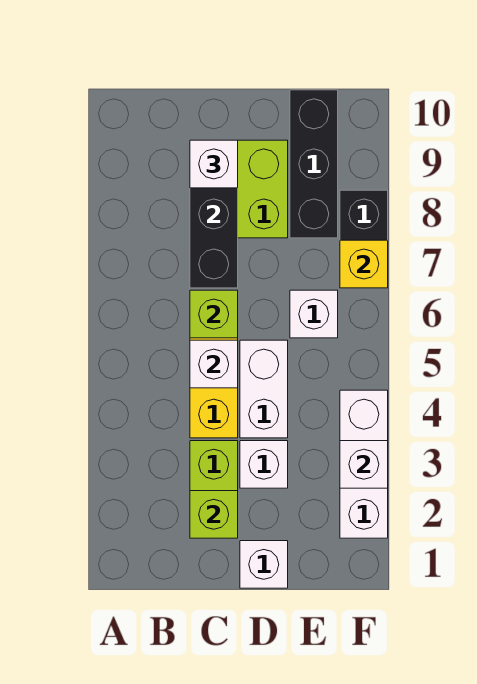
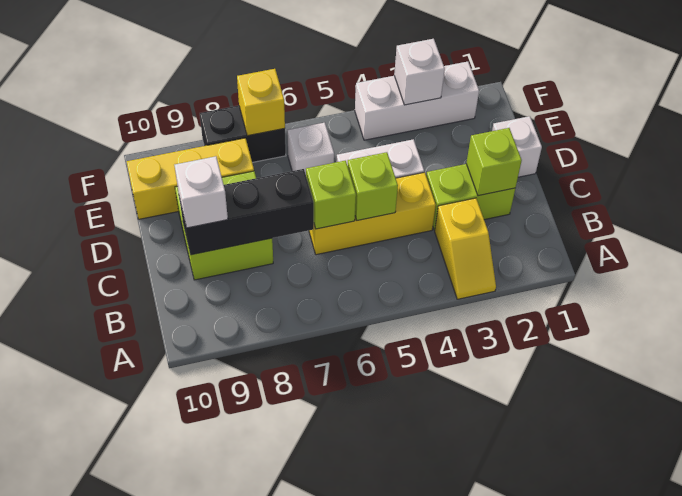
none -> yellow 1x2 slope [435,198,496,299]
white 1x1 brick [190,340,238,388] -> lime 1x1 brick [348,152,398,221]
white 1x1 brick [240,441,288,488] -> none
black 1x3 brick [290,90,338,238] -> yellow 1x3 brick [127,138,254,219]

